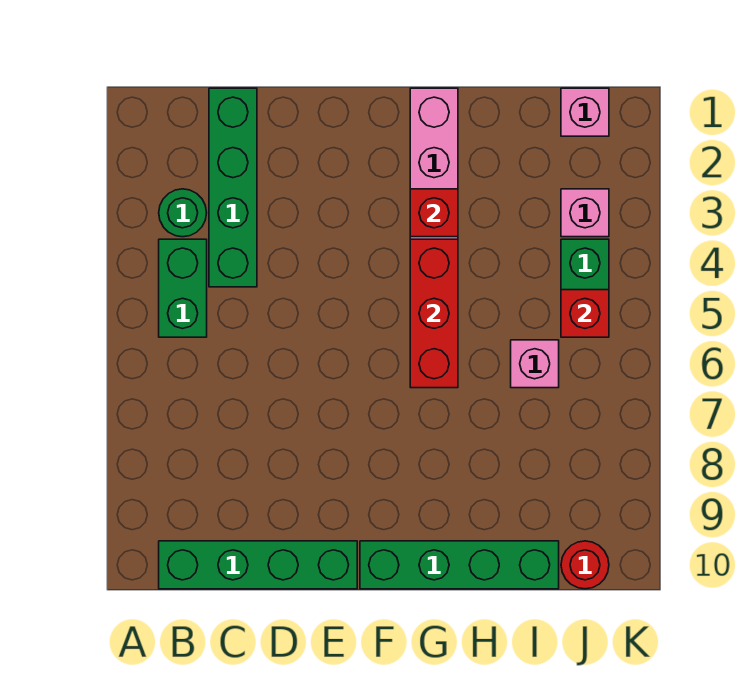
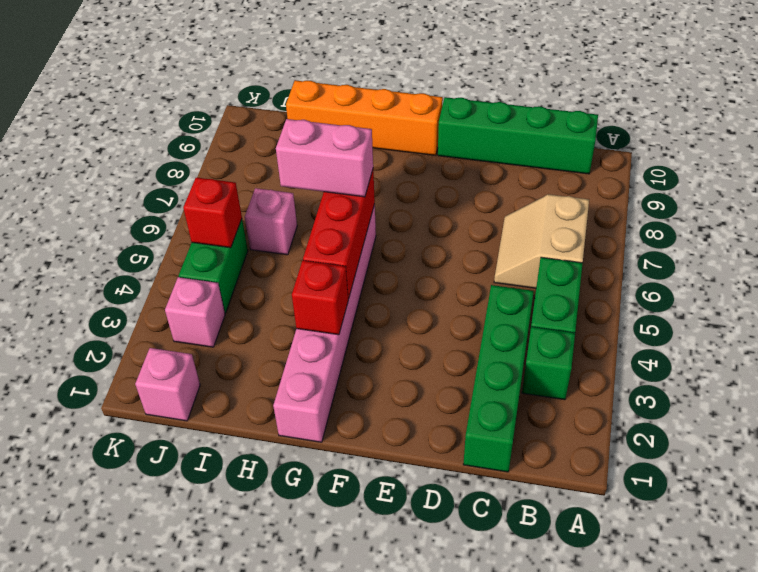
green 1x1 round brick [159,189,207,237] -> green 1x1 brick [522,327,575,400]
none -> tan 2x2 slope [494,194,589,288]
green 1x4 brick [360,541,559,589] -> orange 1x4 brick [286,80,443,155]
none -> pink 1x2 brick [276,119,373,197]
red 1x1 round brick [561,541,609,589] -> none

